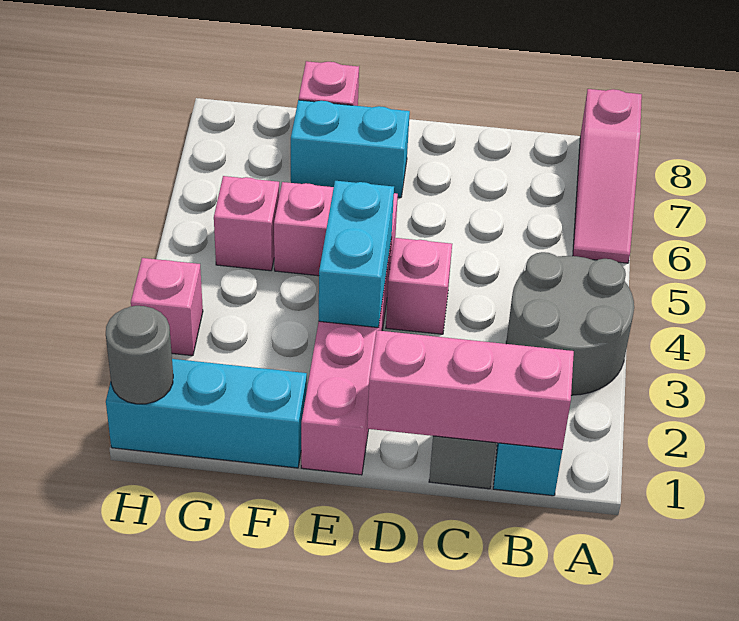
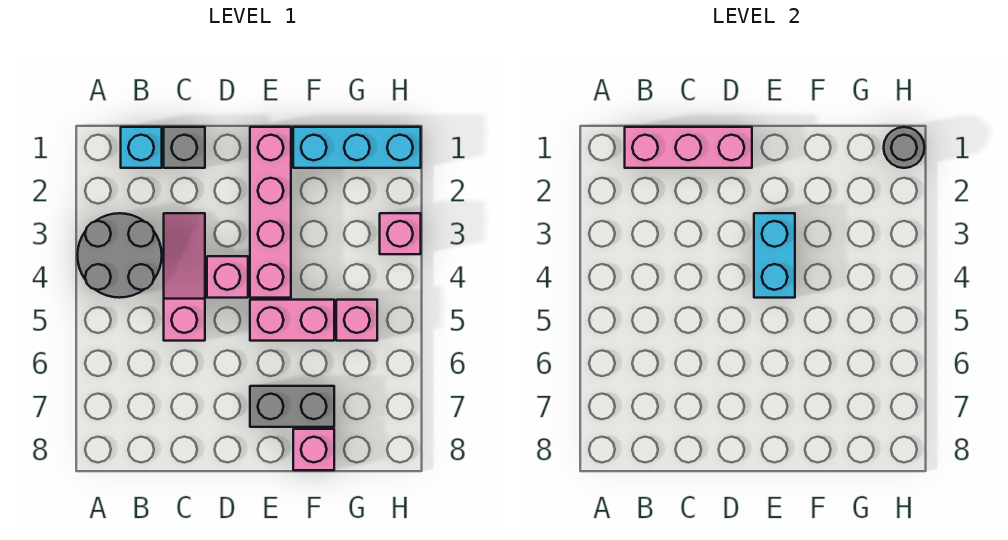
pink 1x3 slope [573,89,642,263] -> pink 1x3 slope moved to [164,213,205,341]
cyan 1x2 brick [291,100,410,198] -> grey 1x2 brick [250,386,334,427]

